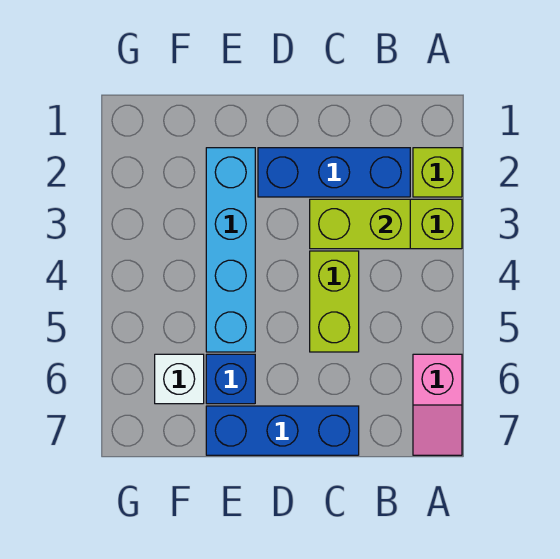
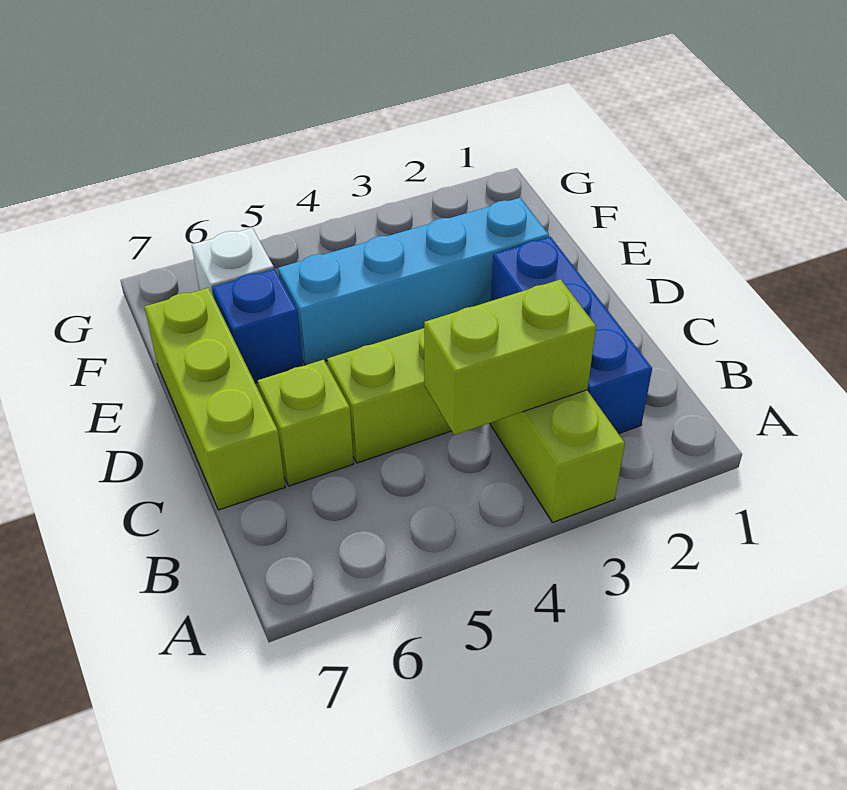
lime 1x1 brick [413,148,462,197] -> lime 1x1 brick moved to [258,360,353,486]
pink 1x2 slope [413,354,462,455] -> none
lime 1x2 brick [310,199,410,249] -> lime 1x2 brick turned to [424,279,596,435]
blue 1x3 brick [206,406,359,455] -> lime 1x3 brick [145,288,285,510]

